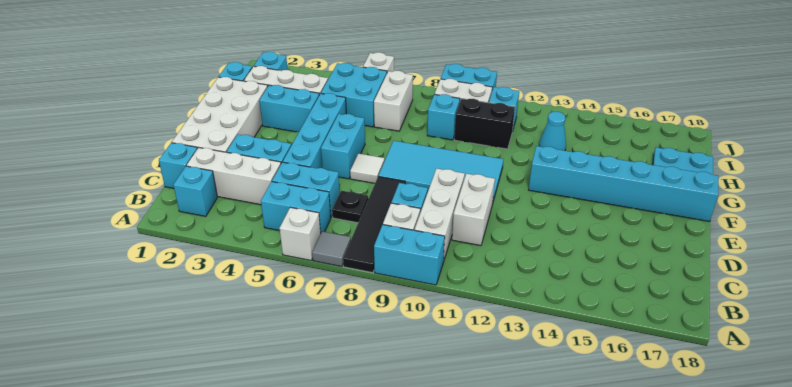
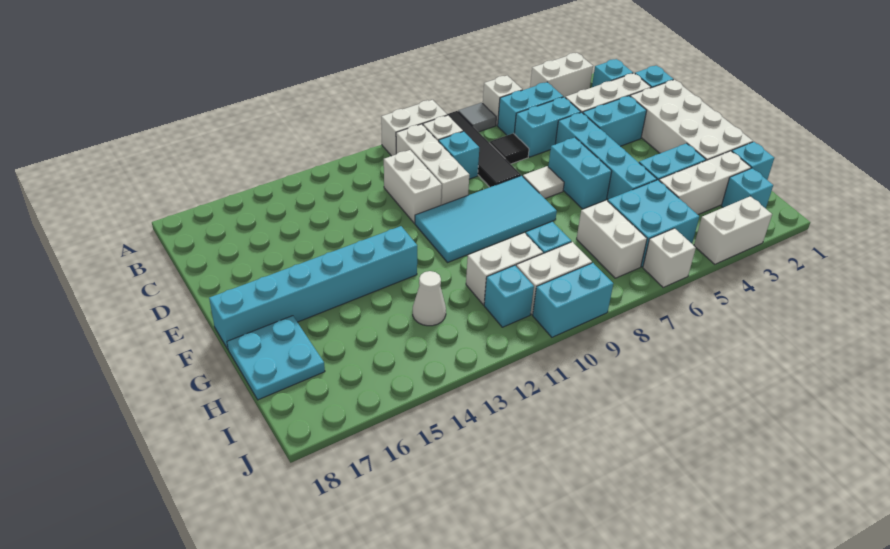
none -> white 1x2 brick [530,53,593,97]
cyan 1x2 brick [374,225,445,285] -> white 1x2 brick [381,100,447,156]
black 1x1 plate [332,191,368,223] -> black 1x1 tile [489,133,529,164]
black 1x2 brick [454,99,515,149] -> white 1x2 brick [466,233,543,305]
cyan 1x1 cone [539,112,566,151] -> white 1x1 cone [413,271,446,326]
none -> white 1x2 brick [694,196,772,264]

